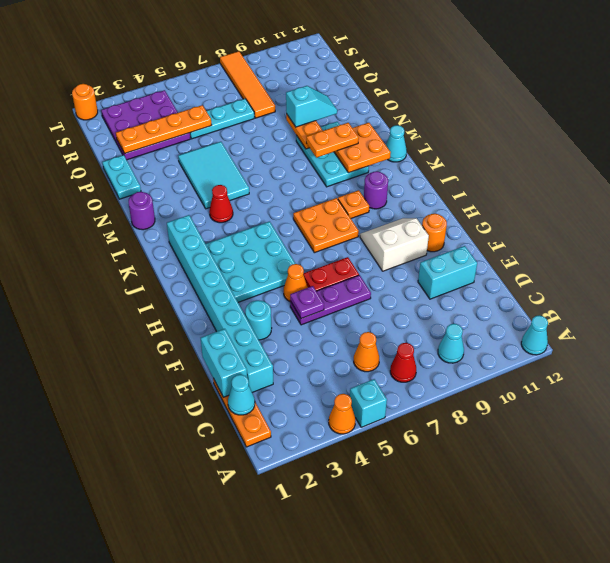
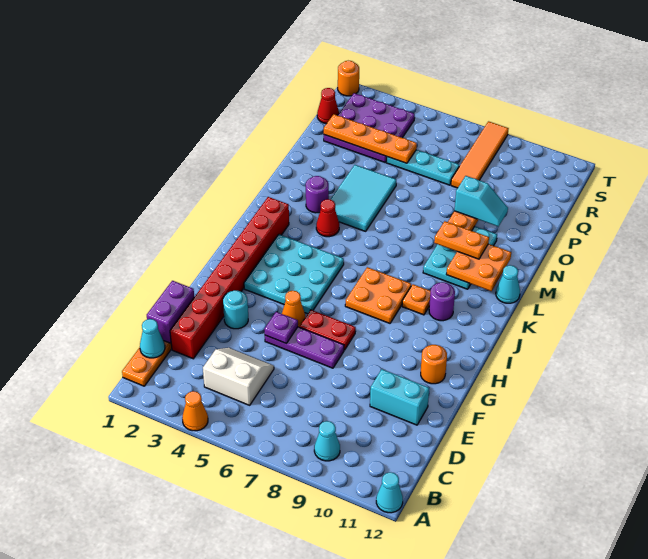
cyan 1x1 brick [350,379,387,427] -> none
red 1x1 cone [390,343,416,382] -> red 1x1 cone moved to [317,88,339,124]
orange 1x1 cone [354,332,379,372] -> none
cyan 1x2 brick [201,329,247,397] -> purple 1x2 brick [147,281,194,343]
cyan 1x8 brick [167,215,273,392] -> red 1x8 brick [170,197,289,359]
white 2x2 slope [360,218,429,271] -> white 2x2 slope moved to [203,348,274,405]
purple 1x1 round brick [128,192,155,230] -> purple 1x1 round brick moved to [306,176,329,213]
cyan 1x2 plate [102,155,141,199] -> none

